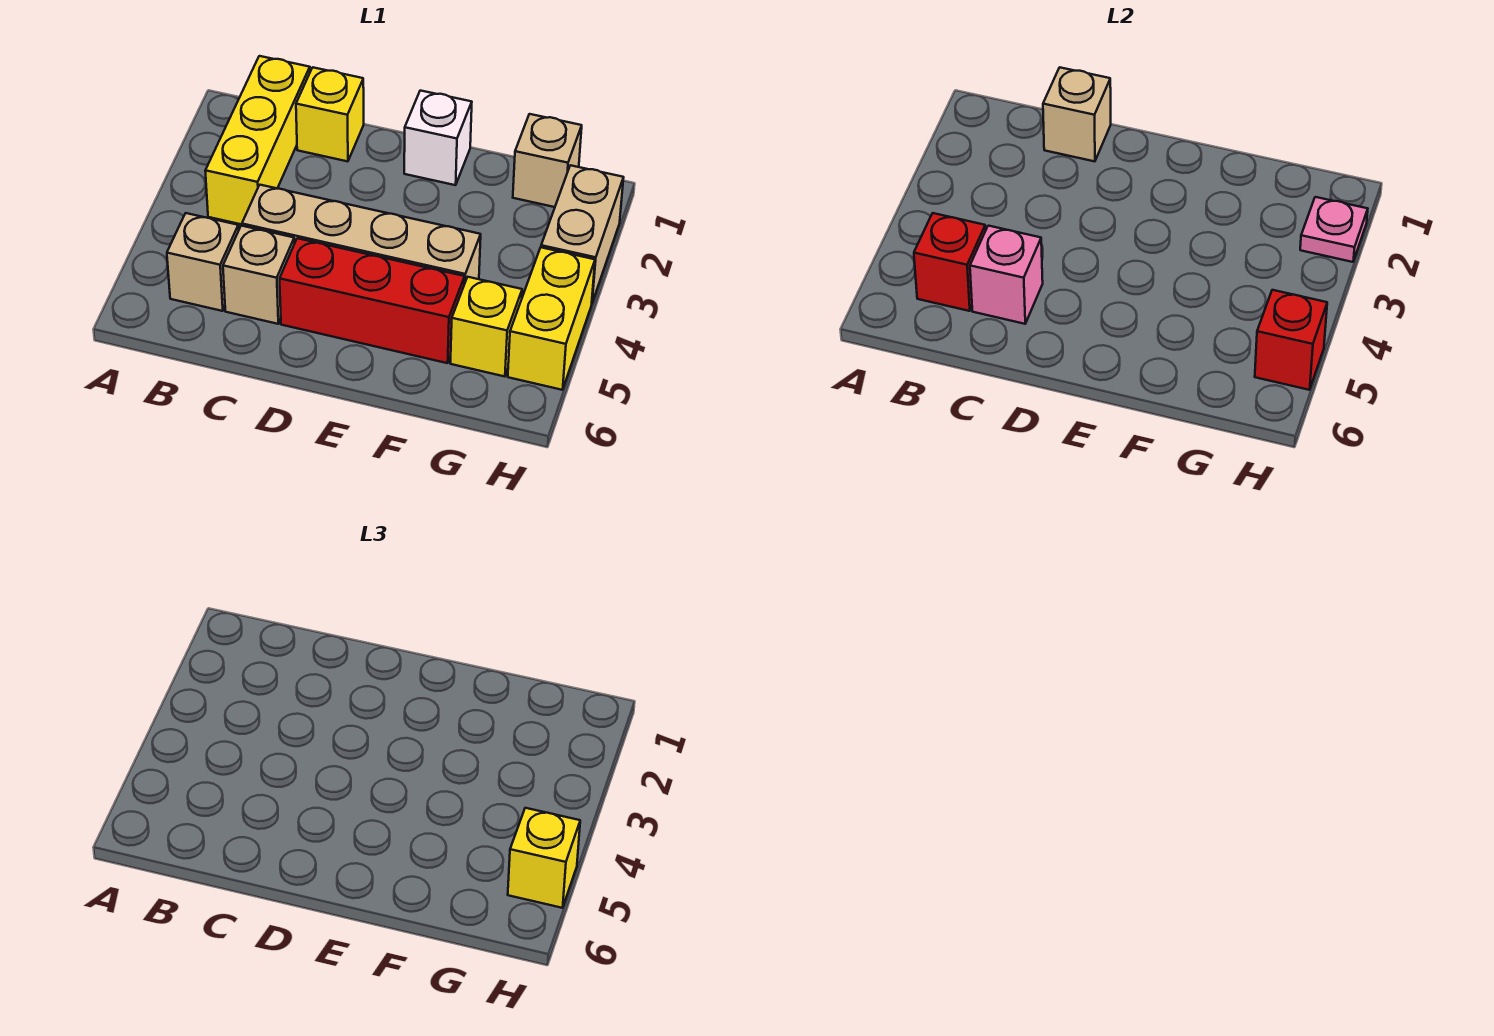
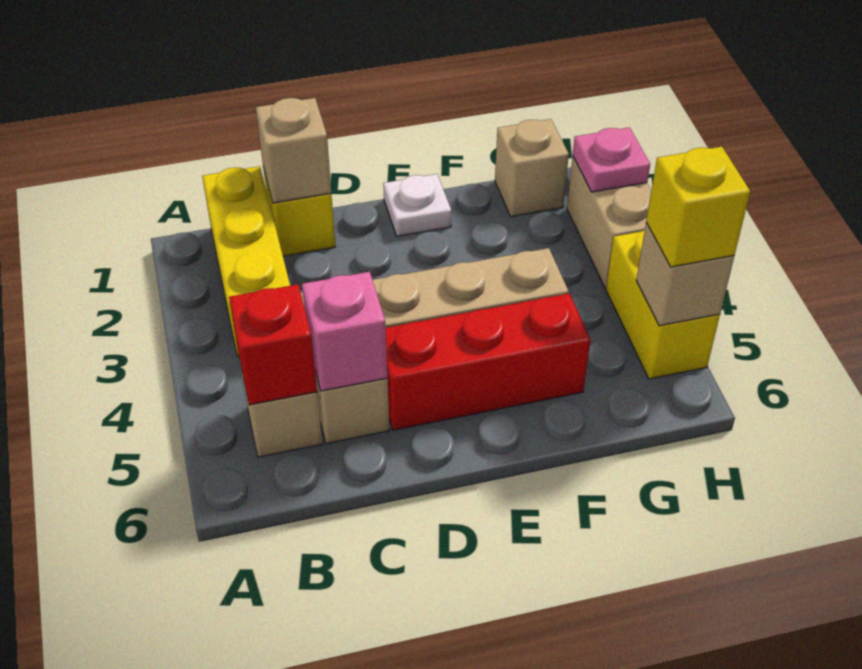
white 1x1 brick [404,91,472,185] -> white 1x1 plate [383,174,451,236]
yellow 1x1 brick [450,277,522,377] -> none
red 1x1 brick [1255,290,1327,390] -> tan 1x1 brick [636,223,734,326]

